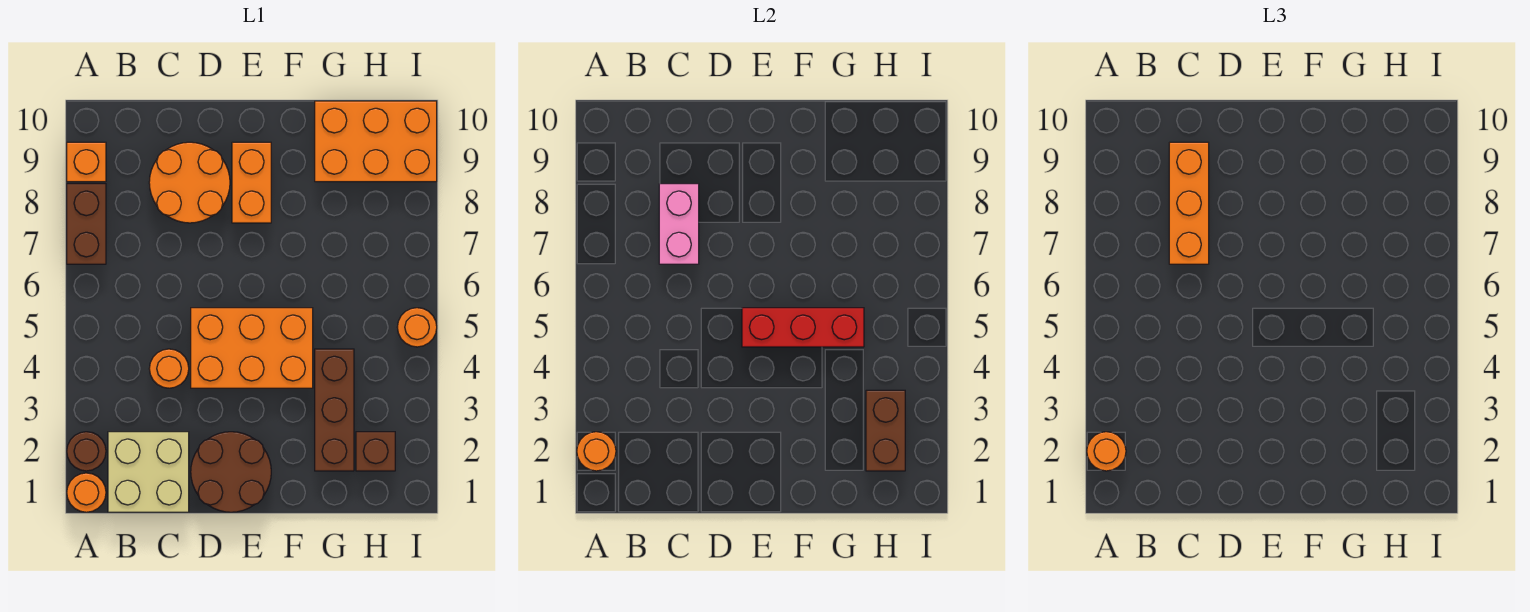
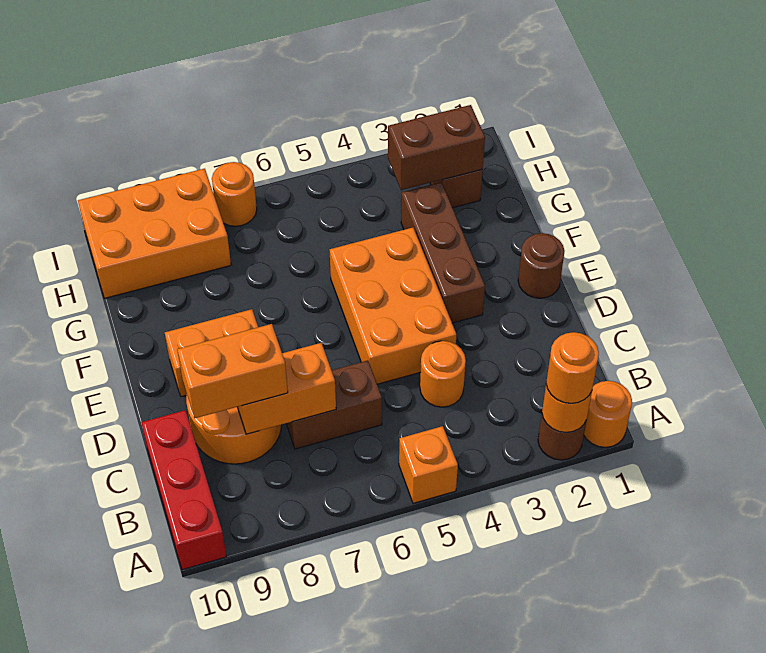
brown 1x2 brick [67,184,106,264] -> brown 1x2 brick moved to [286,360,382,449]
orange 1x1 brick [67,142,106,182] -> orange 1x1 brick moved to [399,426,458,503]
tan 2x2 brick [108,432,189,512] -> none
pink 1x2 brick [659,184,699,264] -> orange 1x2 brick [238,343,336,434]
orange 1x3 brick [1169,142,1209,264] -> orange 1x2 brick [177,324,288,418]
brown 2x2 round brick [191,432,271,512] -> brown 1x1 round brick [518,233,565,298]
red 1x3 brick [742,308,864,347] -> red 1x3 brick moved to [141,410,227,570]
brown 1x3 brick [315,349,354,471] -> brown 1x3 brick turned to [401,182,485,323]
orange 2x3 brick [315,101,437,182] -> orange 2x3 brick turned to [78,169,231,298]
orange 1x1 round brick [397,308,437,347] -> orange 1x1 round brick moved to [212,162,257,226]

